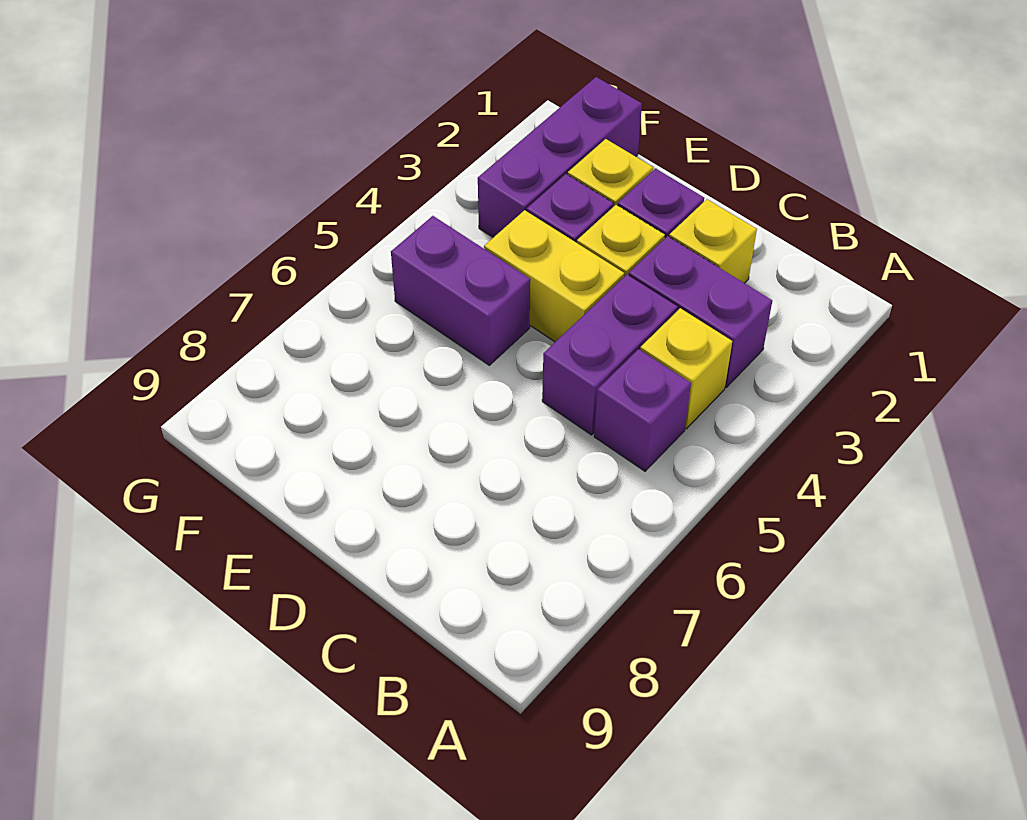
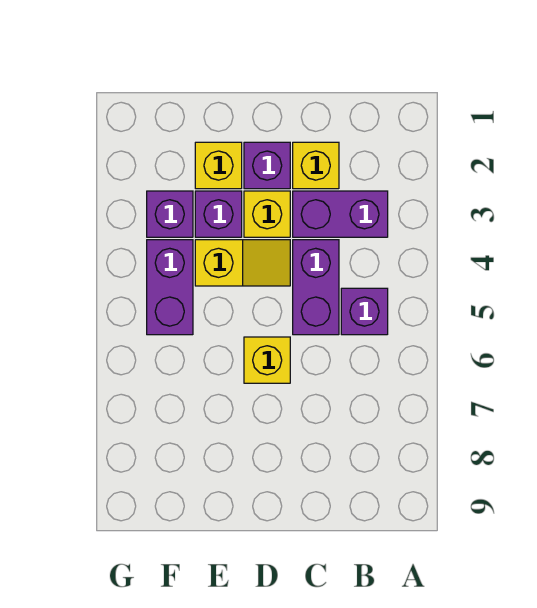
yellow 1x1 brick [640,308,732,429] -> yellow 1x1 brick moved to [244,337,290,383]
yellow 1x2 brick [484,210,624,342] -> yellow 1x2 slope [195,240,290,286]
purple 1x2 brick [391,216,530,365] -> purple 1x2 brick turned to [147,240,193,335]
purple 1x3 brick [478,77,642,237] -> purple 1x1 brick [147,191,193,237]

